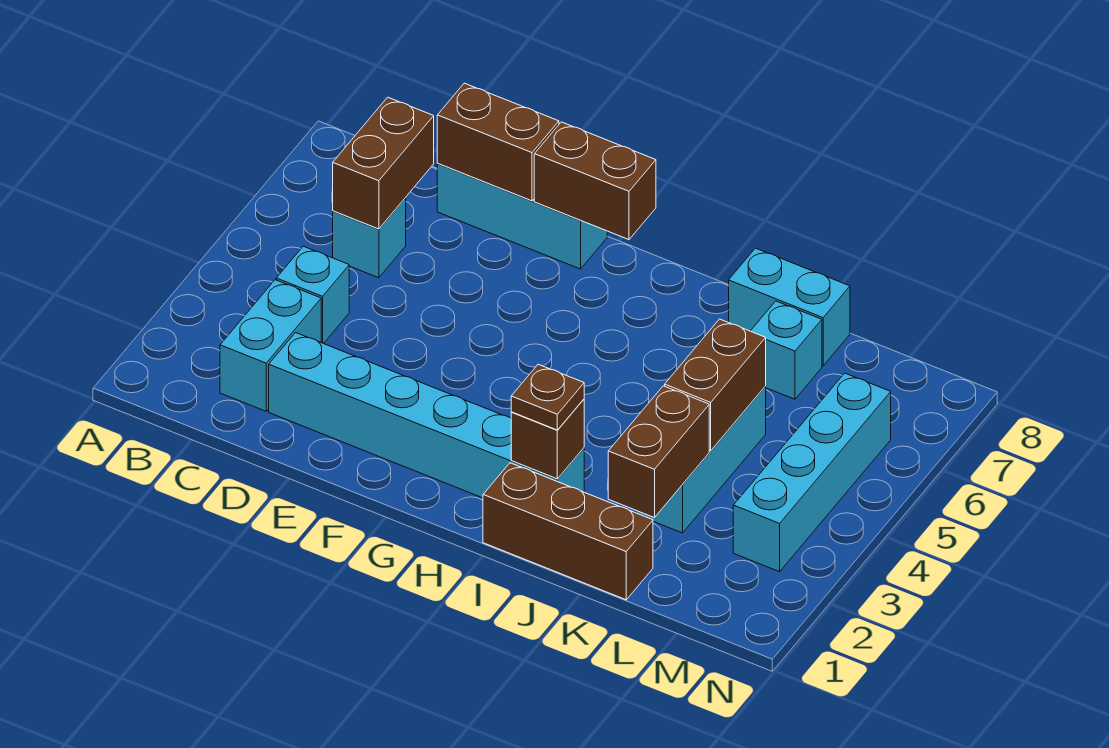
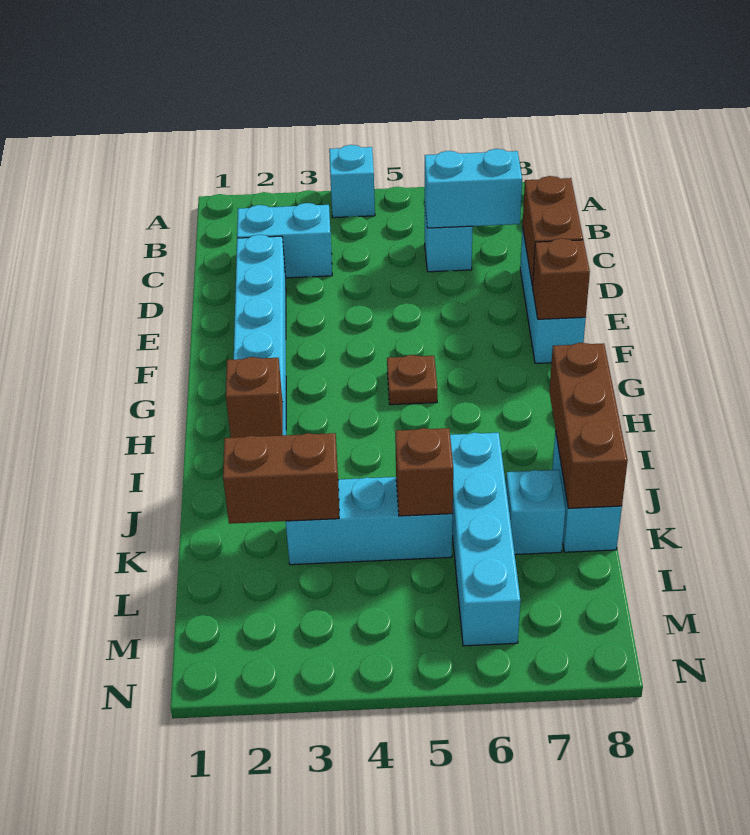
cyan 1x1 brick [276,246,349,344] -> cyan 1x1 brick moved to [329,145,375,218]
brown 1x2 brick [333,97,434,229] -> cyan 1x2 brick [425,149,522,228]
brown 1x2 brick [534,122,656,240] -> brown 1x1 brick [532,238,590,319]
brown 1x3 brick [483,463,653,600] -> brown 1x3 brick moved to [549,343,628,508]
brown 1x1 plate [511,364,584,430] -> brown 1x1 plate moved to [387,355,437,405]
brown 1x2 brick [665,319,766,451] -> brown 1x1 brick [395,428,453,516]
cyan 1x4 brick [733,373,891,572] -> cyan 1x4 brick turned to [450,432,520,646]

